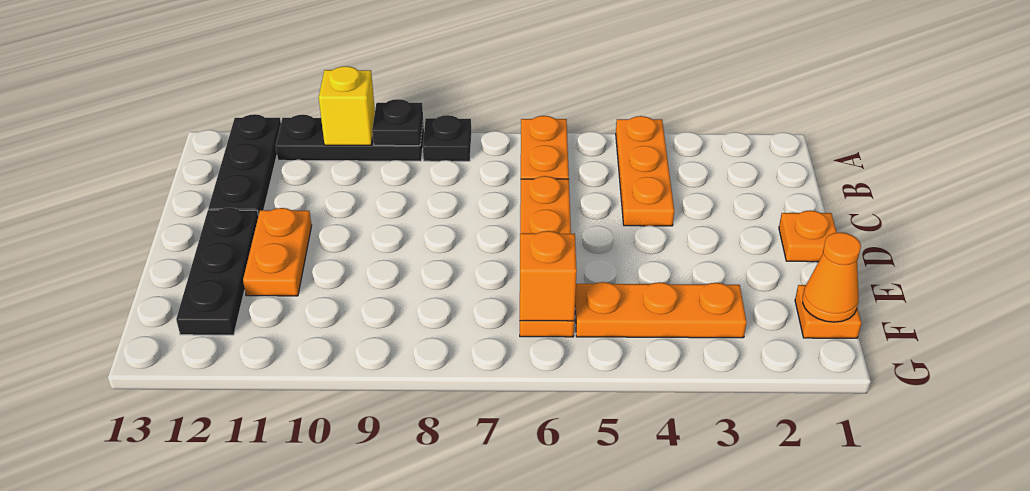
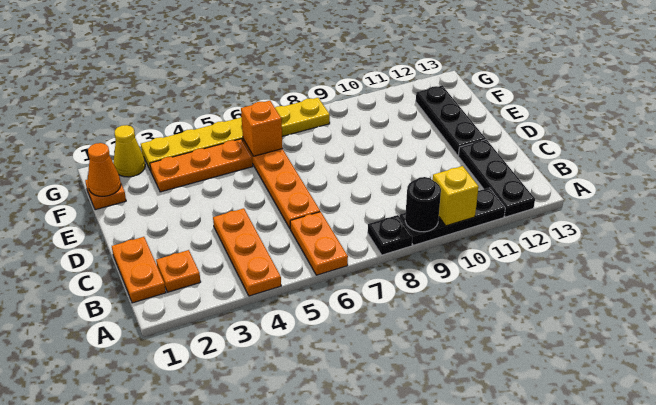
black 1x1 plate [372,99,423,146] -> black 1x1 round brick [405,177,441,232]
orange 1x1 plate [779,210,837,262] -> orange 1x1 plate moved to [156,250,201,292]
orange 1x2 plate [243,208,312,296] -> orange 1x2 plate moved to [112,237,166,303]
none -> yellow 1x1 cone [113,125,145,177]
none -> yellow 1x6 plate [141,98,330,171]

